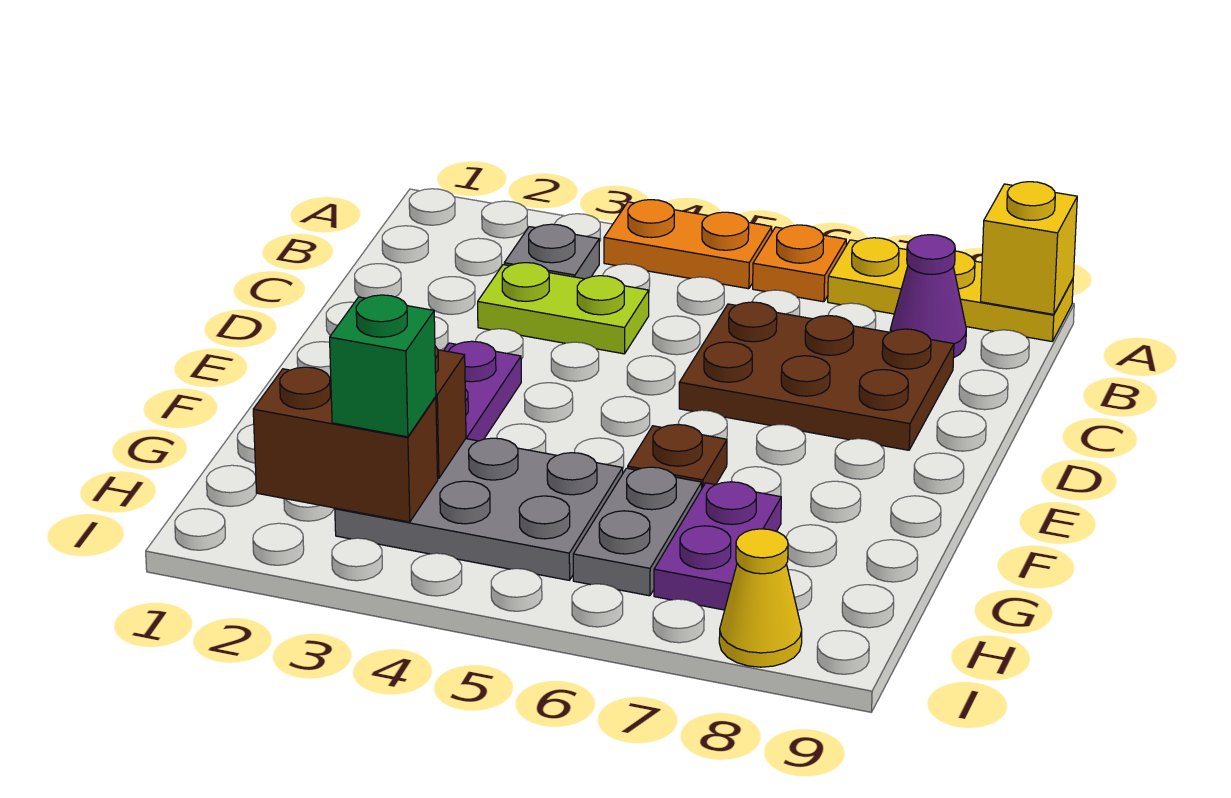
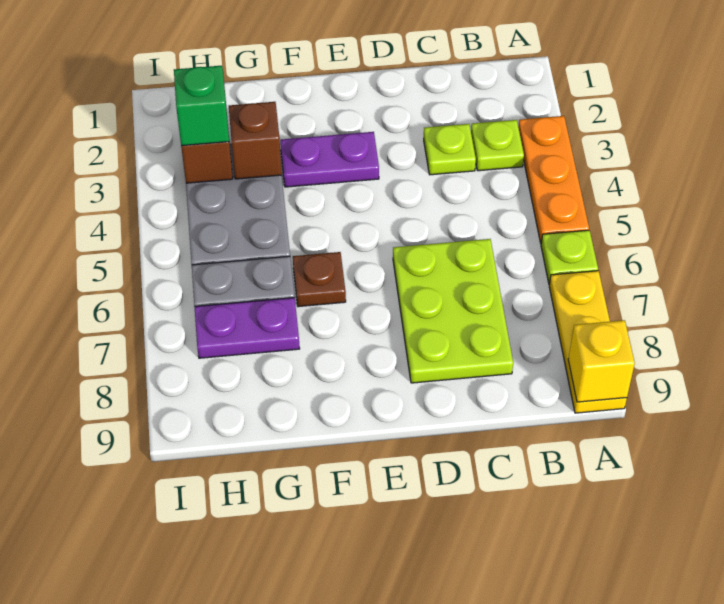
orange 1x2 plate [604,200,772,289] -> orange 1x3 plate [518,116,589,243]
orange 1x1 plate [753,225,846,302] -> lime 1x1 plate [541,230,598,284]
grey 1x1 plate [504,224,599,279] -> lime 1x1 plate [471,120,524,171]
purple 1x1 cone [890,235,966,357] -> none
lime 1x2 plate [478,263,649,354] -> lime 1x1 plate [424,124,476,175]
brown 2x3 plate [679,302,954,450] -> lime 2x3 plate [393,239,513,383]
yellow 1x1 cone [719,529,802,667] -> none

